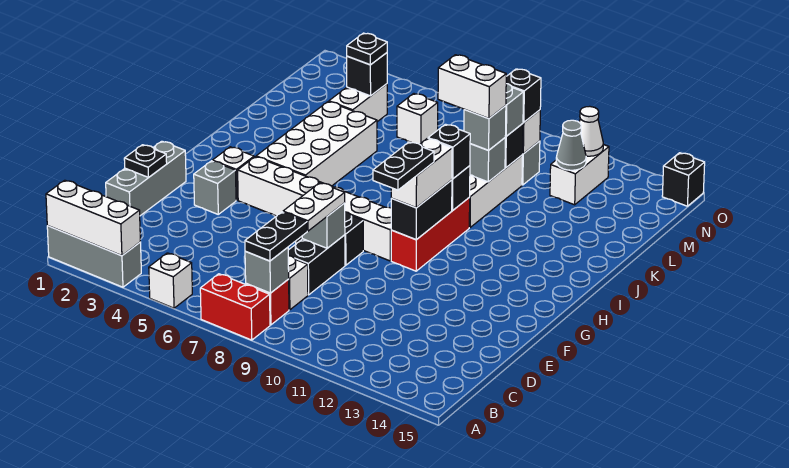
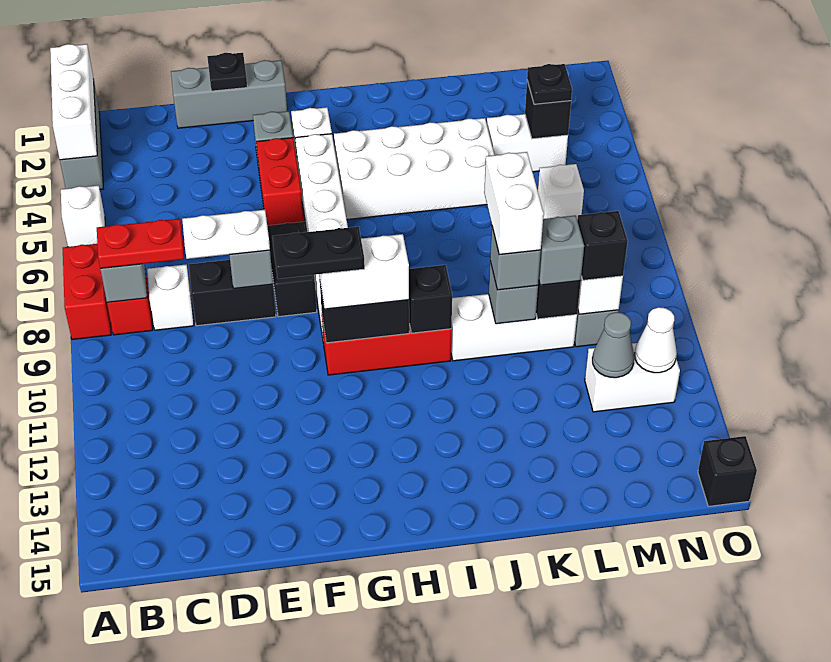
black 1x2 plate [245,212,307,261] -> red 1x2 plate [97,219,184,268]
none -> red 1x2 brick [256,138,303,226]
black 1x1 brick [428,124,470,179] -> none

